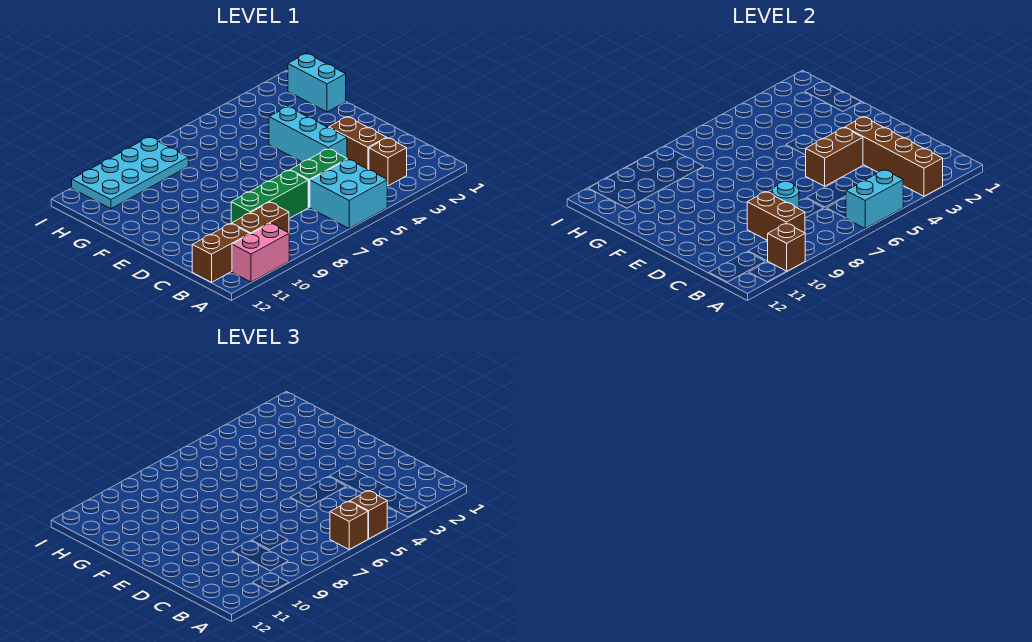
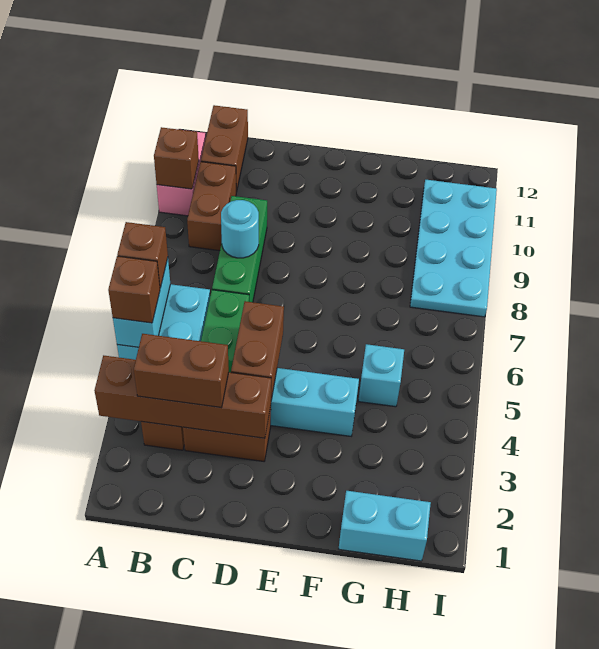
brown 1x2 brick [747,192,805,240] -> brown 1x2 brick moved to [134,334,229,408]
none -> cyan 1x1 brick [358,344,404,407]

